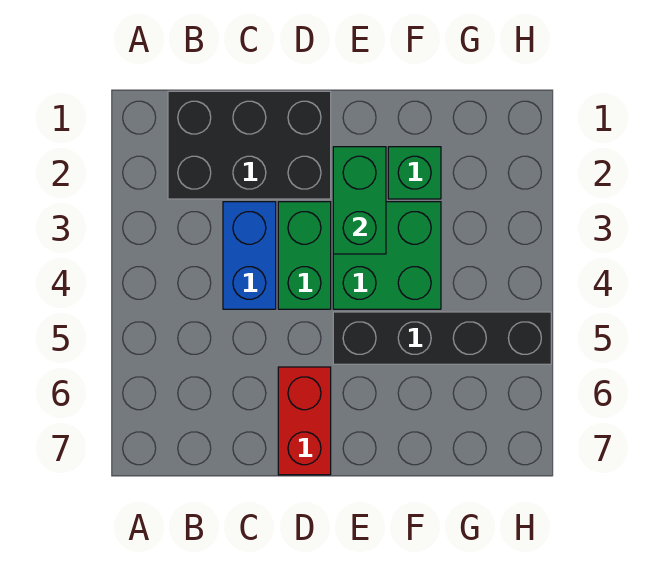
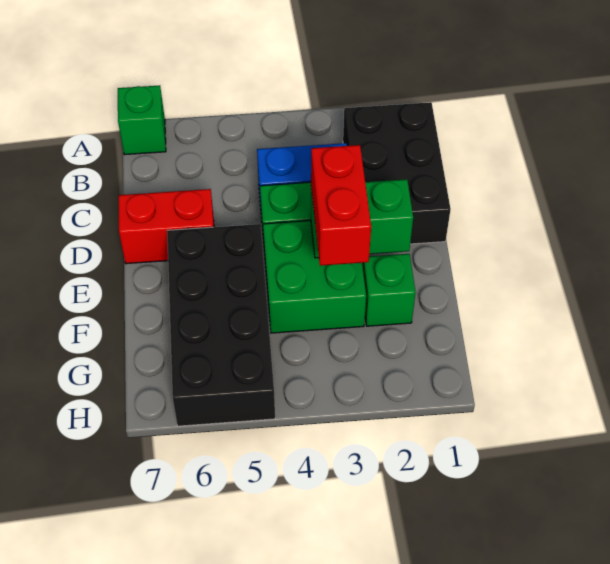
none -> green 1x1 brick [118,85,166,155]
none -> red 1x2 brick [311,145,371,266]
black 1x4 brick [333,312,551,364] -> black 2x4 brick [167,224,275,426]

